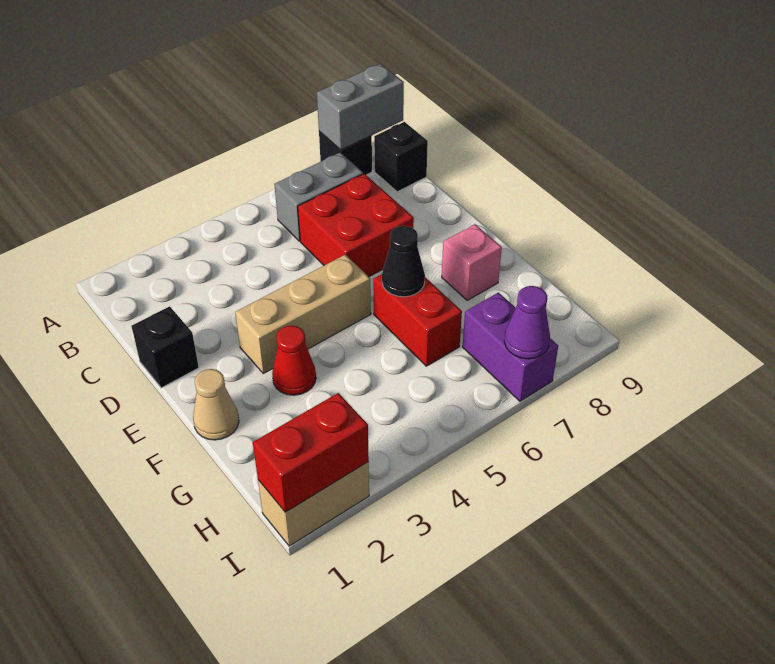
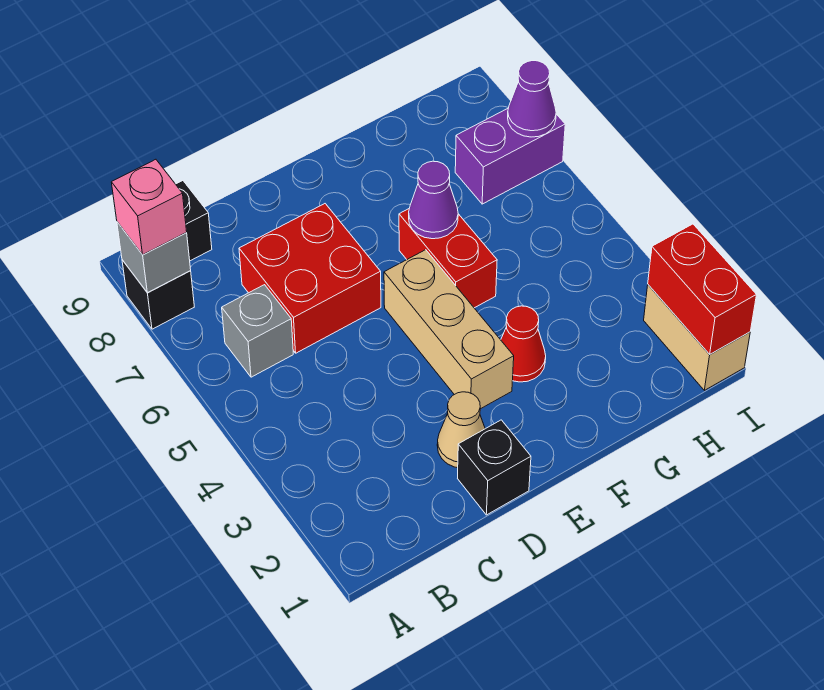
grey 1x2 brick [317,64,404,150] -> grey 1x1 brick [117,222,191,293]
grey 1x2 brick [274,152,363,241] -> grey 1x1 brick [222,285,293,377]
tan 1x1 cone [193,369,239,440] -> tan 1x1 cone moved to [437,392,485,468]
red 1x2 brick [373,274,462,366] -> red 1x2 brick turned to [399,209,497,308]
black 1x1 cone [382,226,425,297] -> purple 1x1 cone [409,161,458,239]
pink 1x1 brick [442,224,502,301] -> pink 1x1 brick moved to [111,159,187,255]

